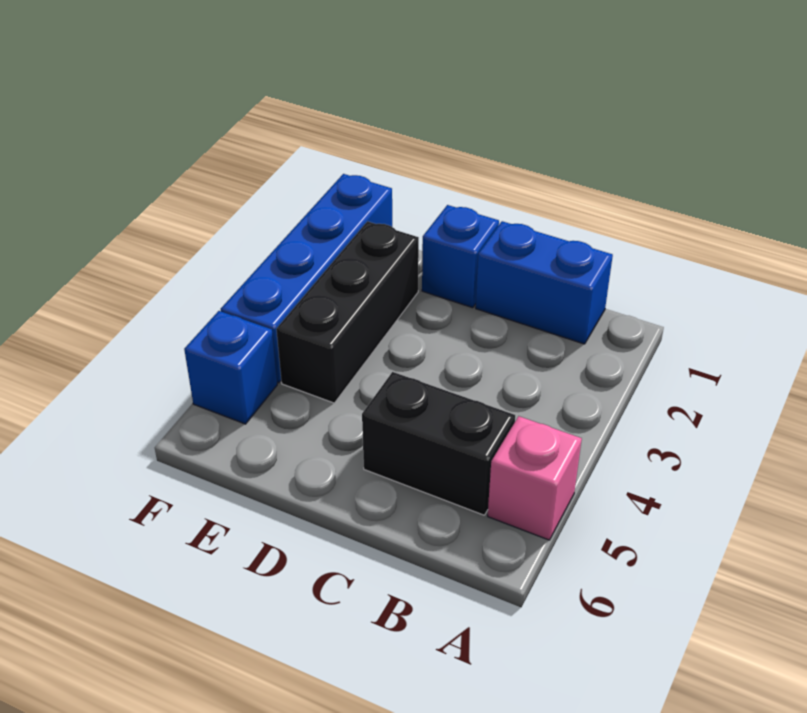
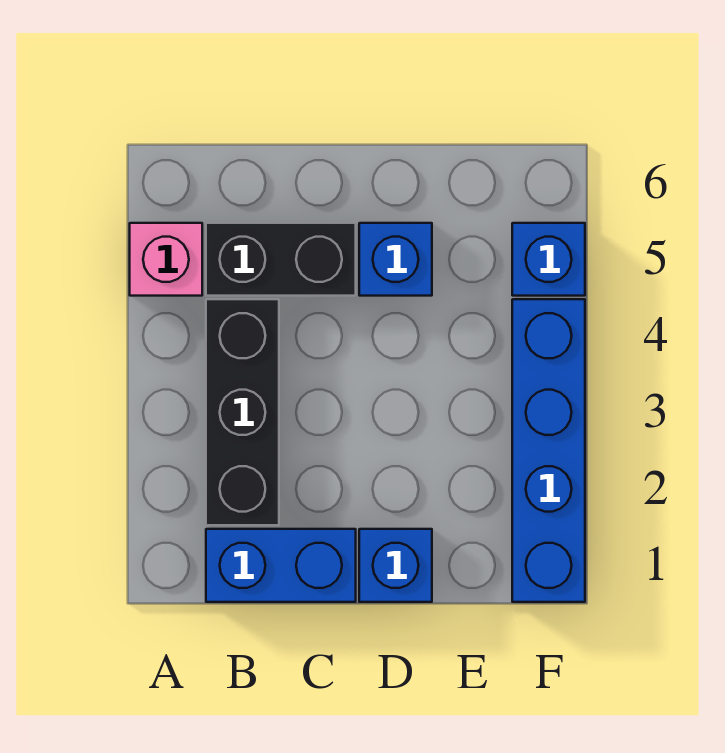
none -> blue 1x1 brick [359,223,432,296]
black 1x3 brick [276,221,419,403] -> black 1x3 brick moved to [206,299,279,525]

